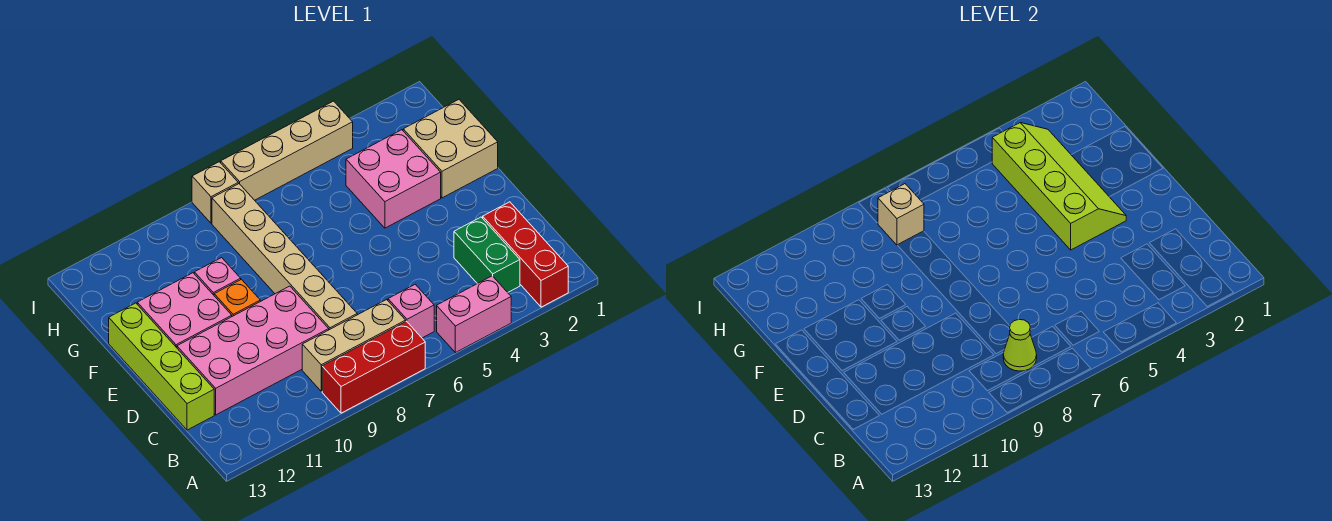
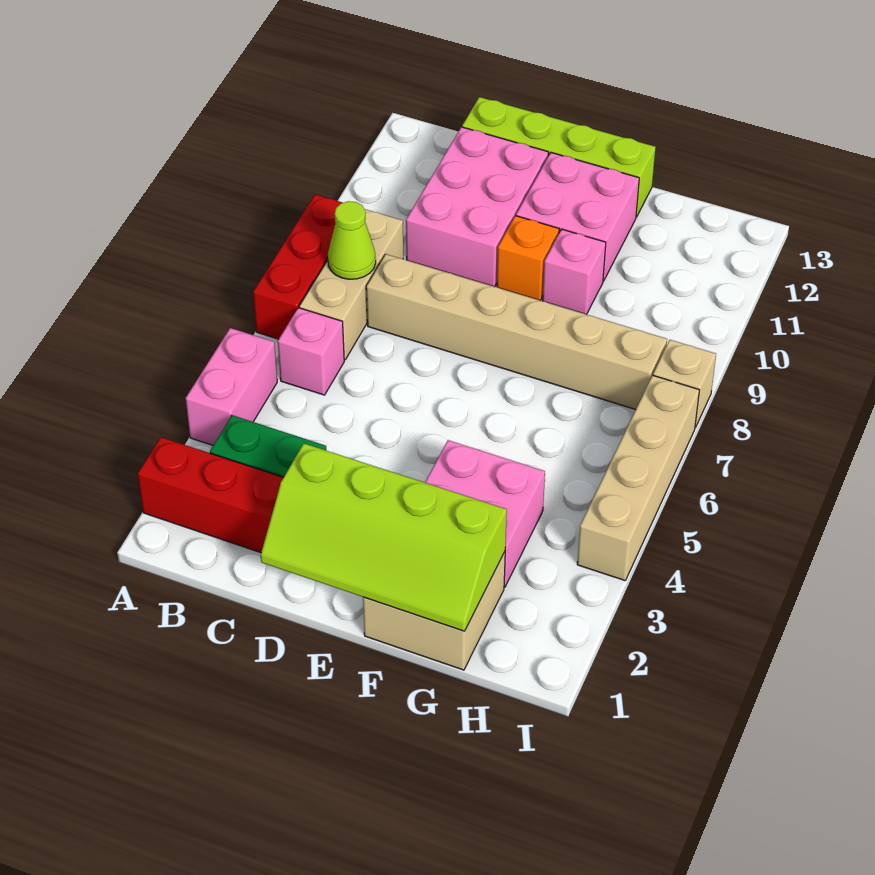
pink 2x4 brick [177,286,329,415] -> pink 2x3 brick [406,127,548,287]
lime 2x4 slope [992,123,1126,250] -> lime 2x4 slope moved to [261,444,507,631]
tan 1x1 brick [878,184,924,245] -> none

